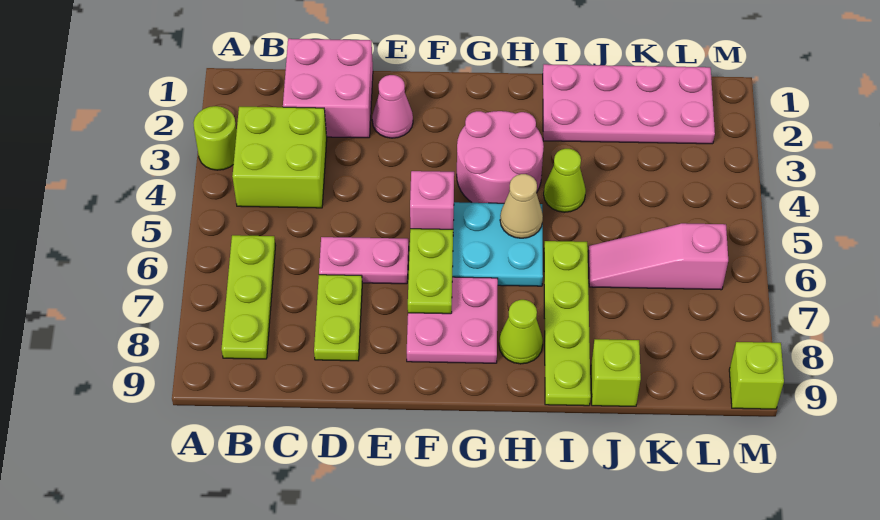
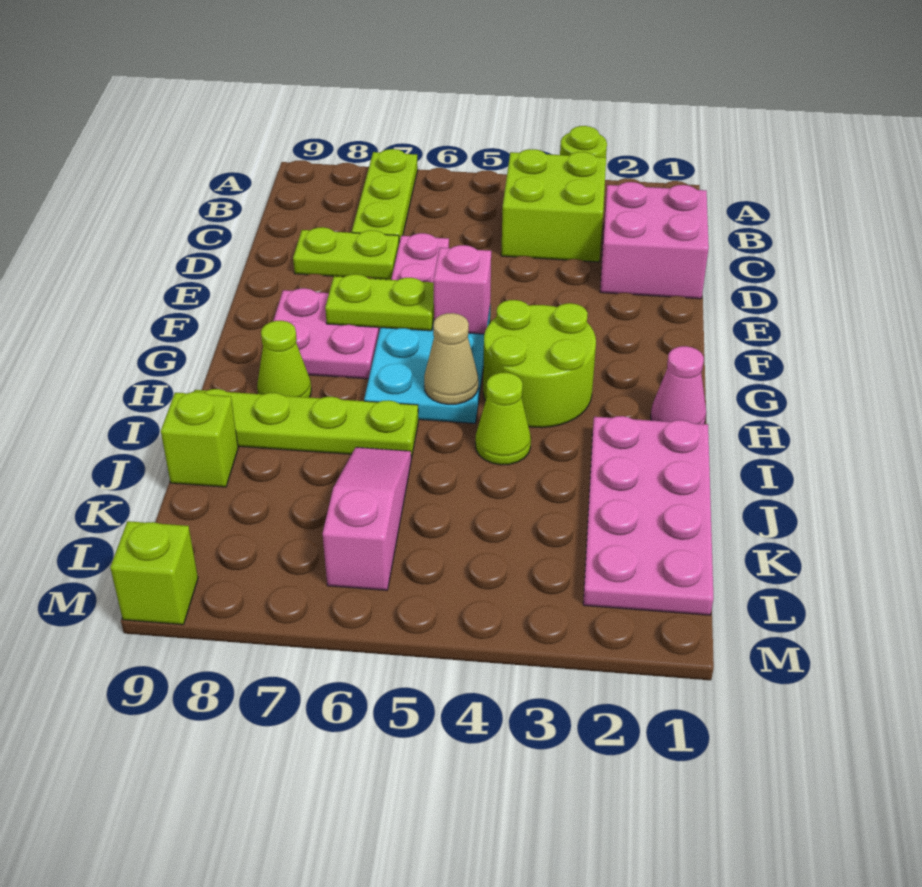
lime 1x3 plate [222,235,276,359] -> lime 1x3 plate turned to [352,149,418,243]
pink 1x1 cone [372,75,413,138] -> pink 1x1 cone moved to [651,346,706,424]
pink 2x2 round brick [457,111,544,203] -> lime 2x2 round brick [483,300,596,428]

